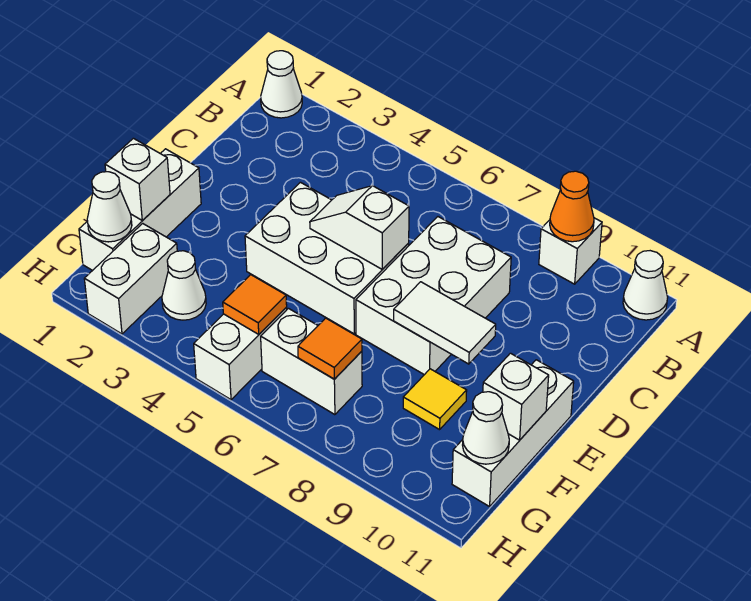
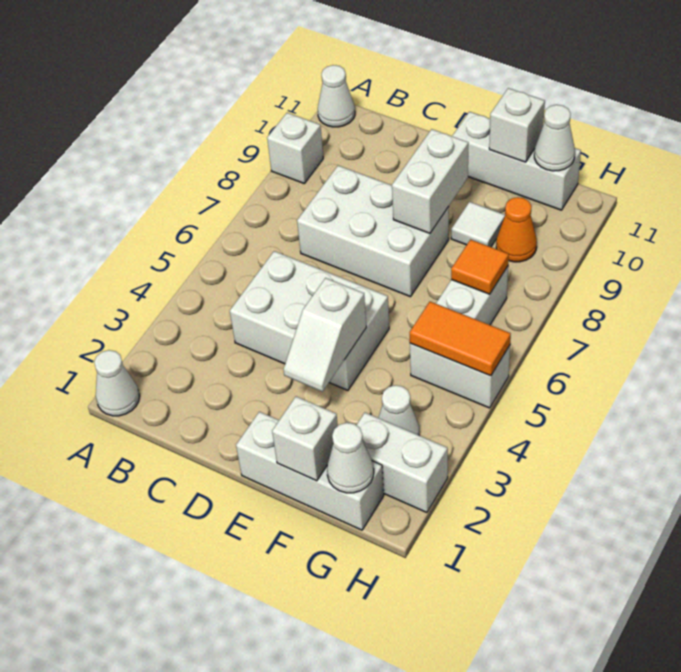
orange 1x1 cone [550,171,594,242] -> orange 1x1 cone moved to [496,197,537,262]
white 2x3 brick [245,182,409,334] -> white 2x3 brick turned to [230,251,389,390]
white 1x2 slope [310,186,409,269] -> white 1x2 slope moved to [283,278,366,392]
white 1x2 tile [394,282,496,364] -> white 1x2 brick [392,129,469,233]
yellow 1x1 tile [403,369,467,430] -> white 1x1 tile [451,202,505,247]
orange 1x1 tile [223,275,287,334] -> orange 1x2 tile [409,302,511,376]

